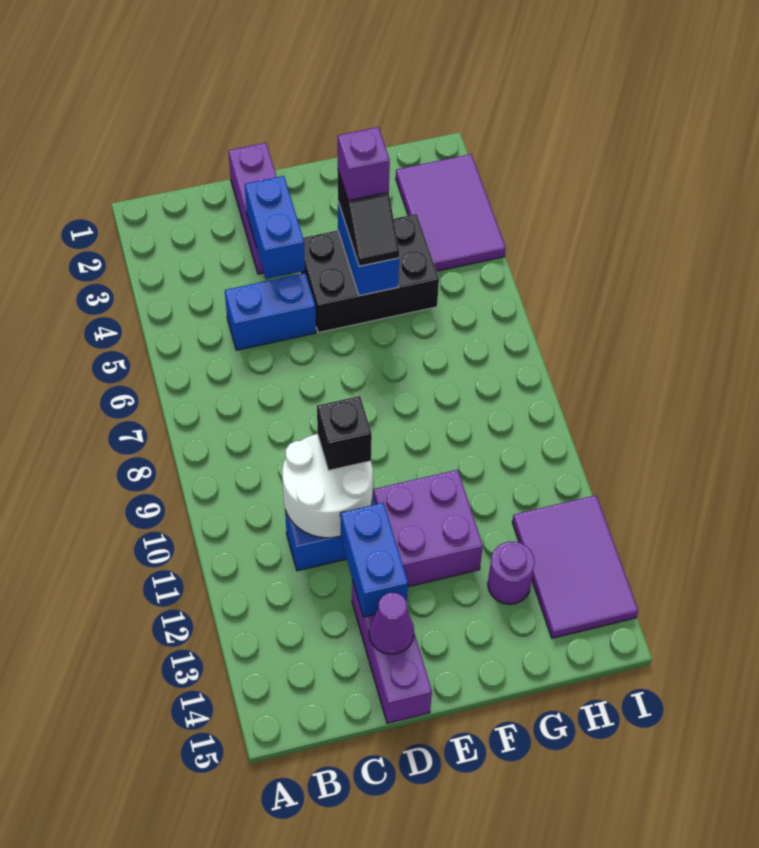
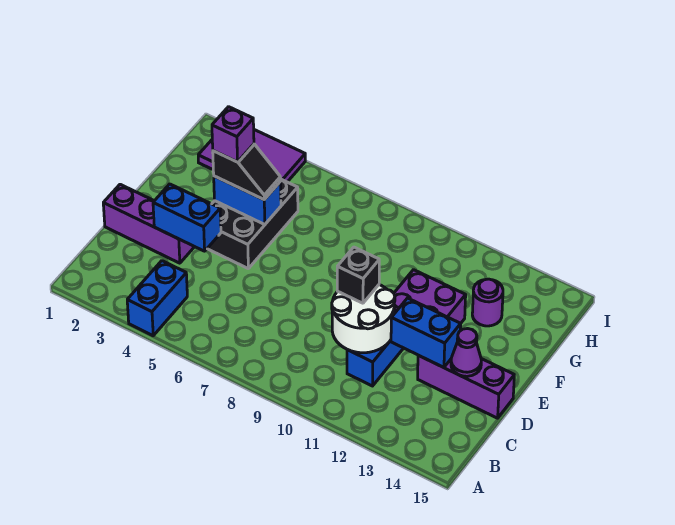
blue 1x2 brick [225,273,316,350] -> blue 1x2 brick moved to [127,261,187,336]
purple 2x3 tile [512,495,638,638] -> none

